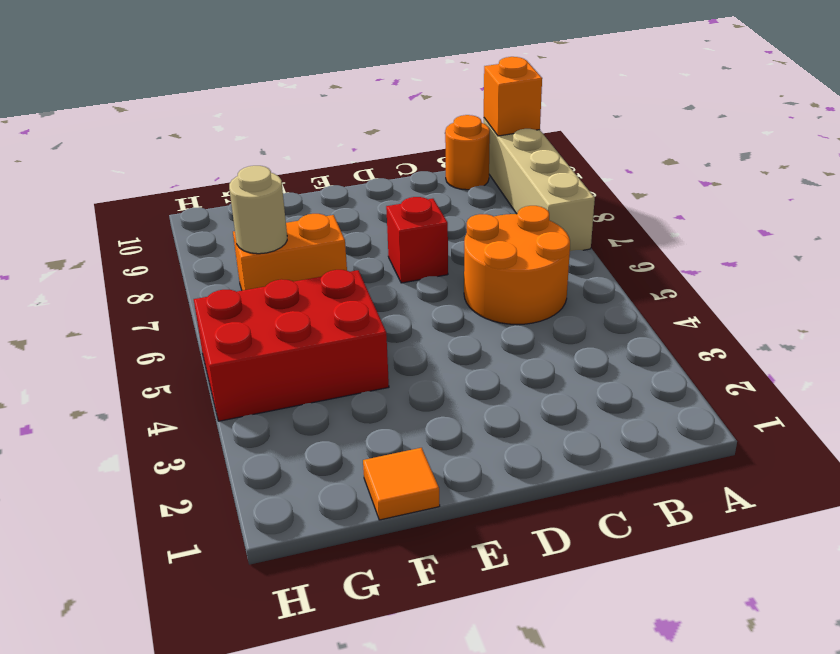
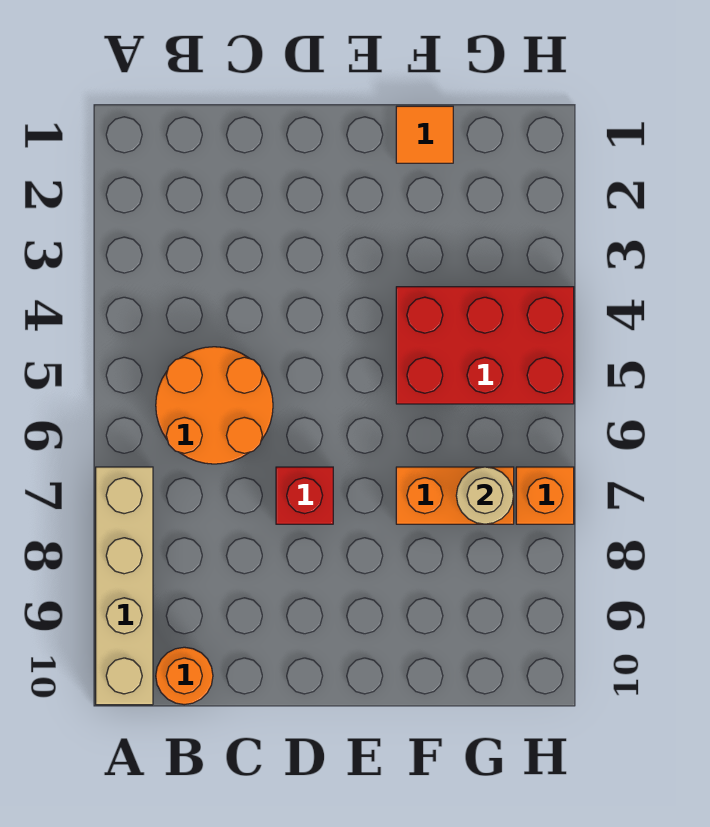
orange 1x1 brick [484,57,542,136] -> orange 1x1 brick moved to [516,467,574,524]

